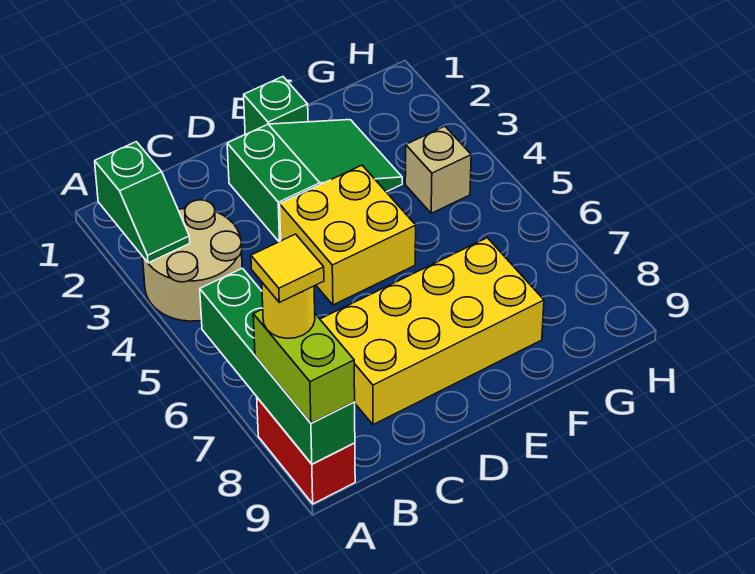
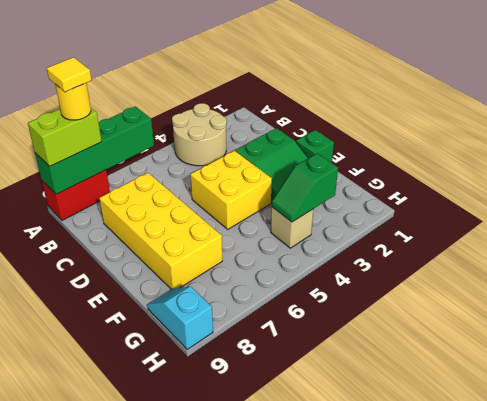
green 1x2 slope [95,142,190,263] -> green 1x2 slope moved to [272,153,338,222]
none -> cyan 1x2 slope [147,287,213,349]

